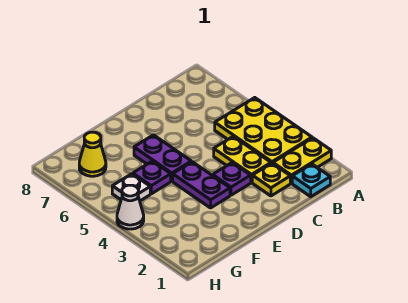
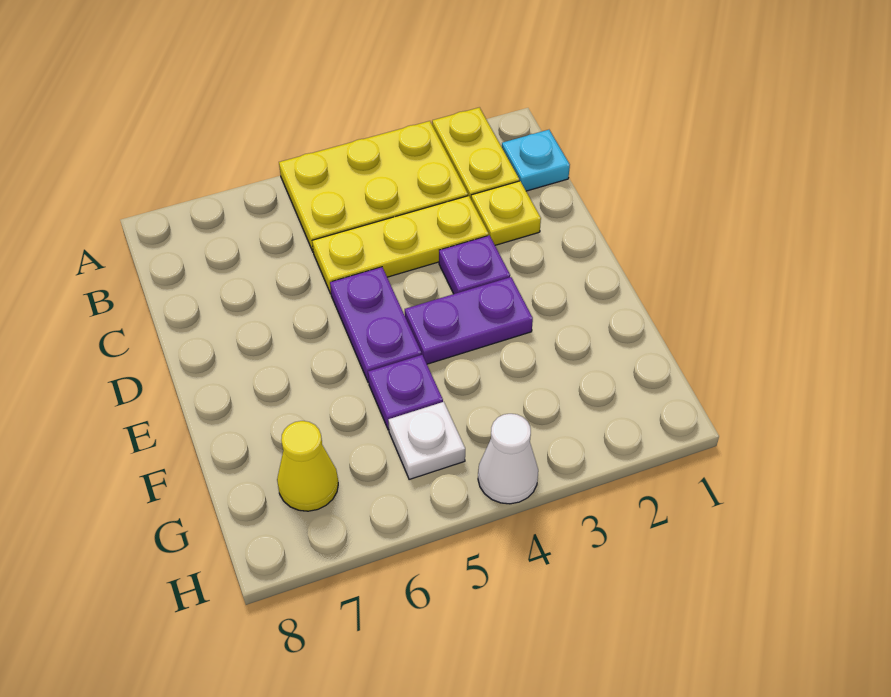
yellow 1x2 plate [214,136,271,183] -> yellow 1x3 plate [312,196,489,294]
purple 1x2 plate [134,135,191,181] -> purple 1x2 plate turned to [330,267,421,382]

